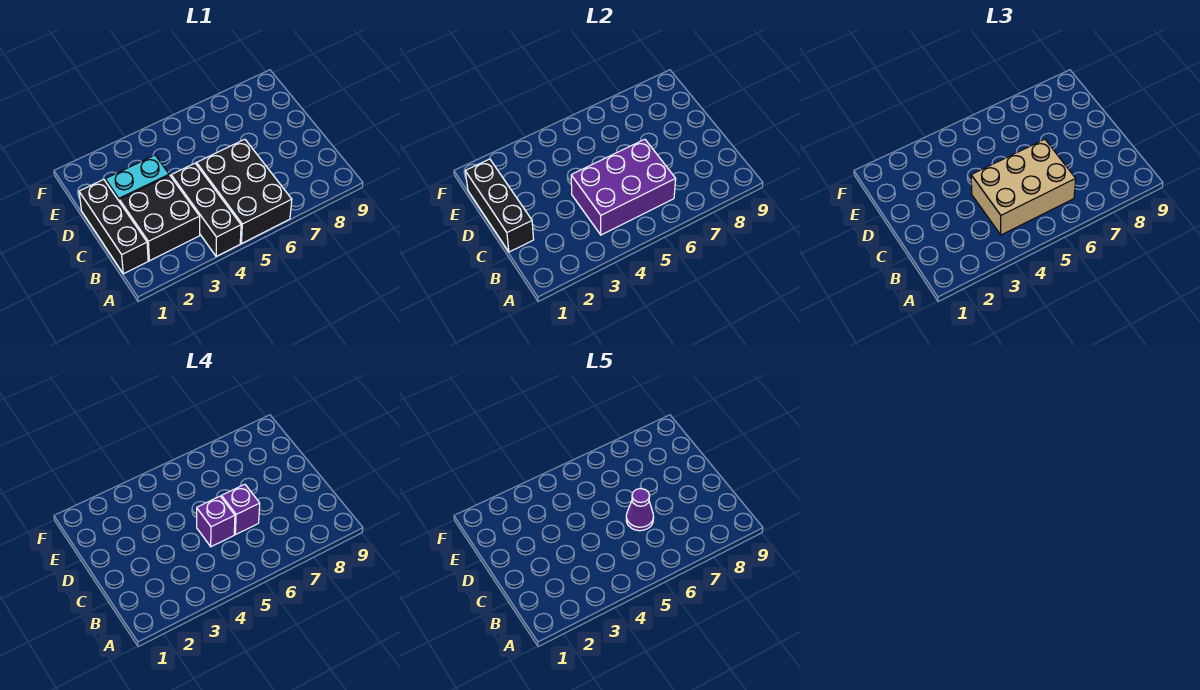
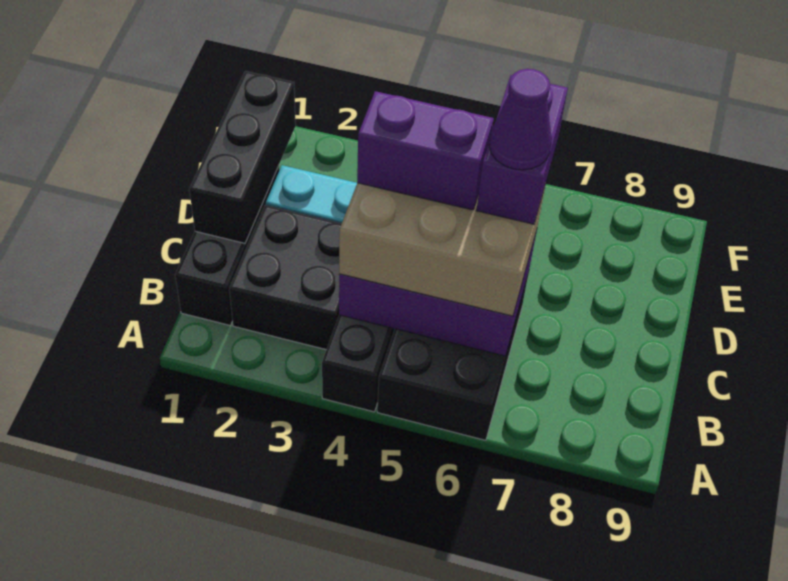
purple 1x1 brick [197,496,235,547] -> purple 1x2 brick [357,91,494,210]
purple 1x1 brick [221,484,260,535] -> purple 1x2 brick [477,75,568,224]

